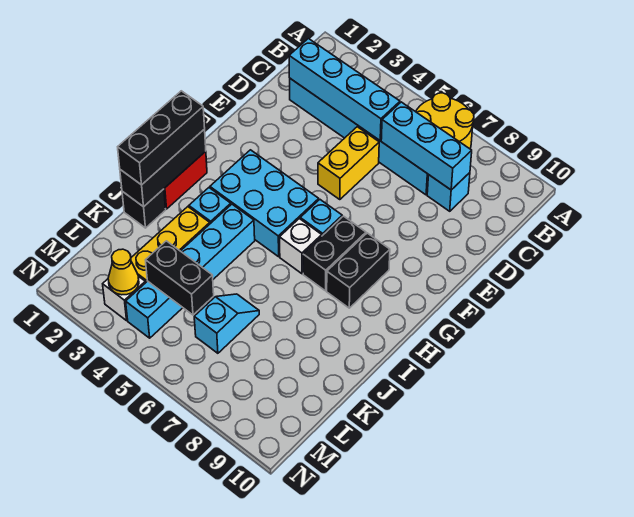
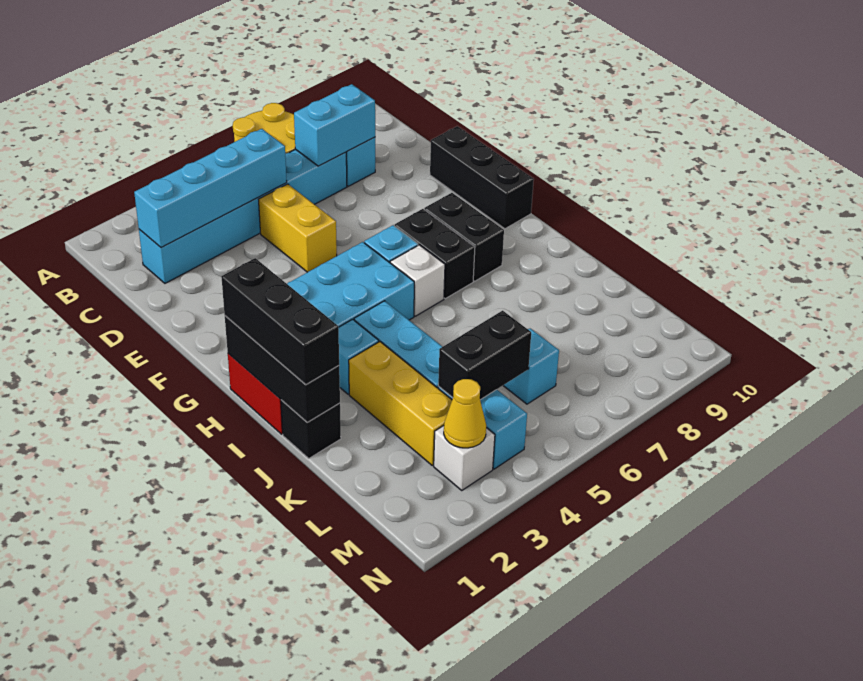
cyan 1x3 brick [381,102,472,190] -> cyan 1x2 brick [294,84,375,166]
none -> black 1x3 brick [430,126,534,229]

